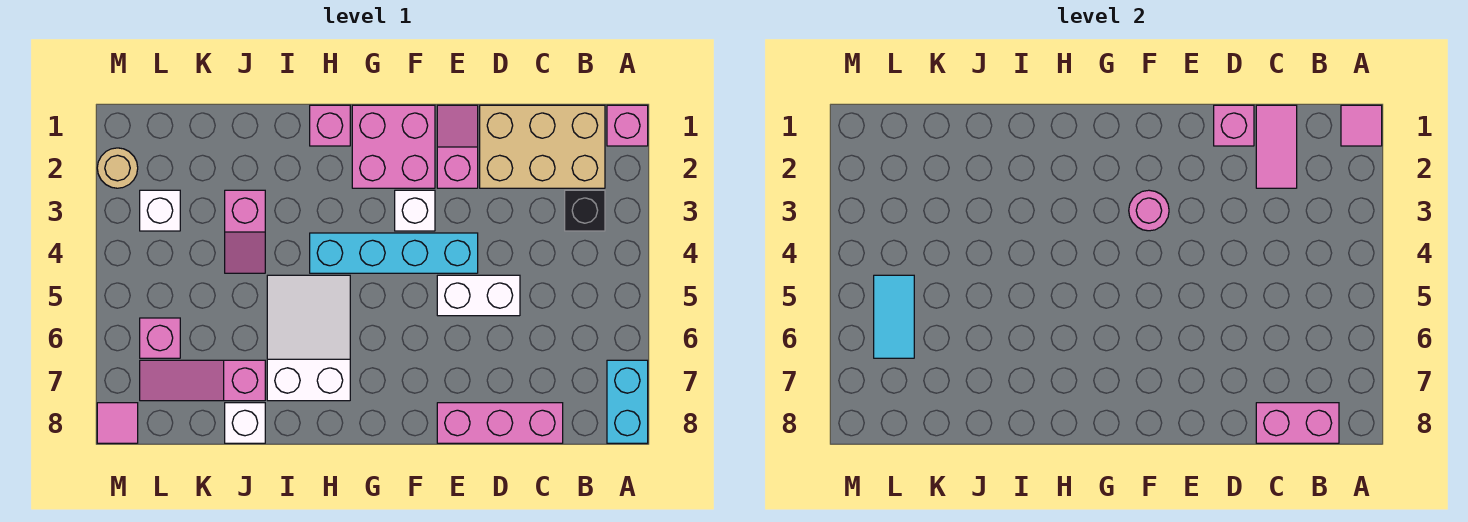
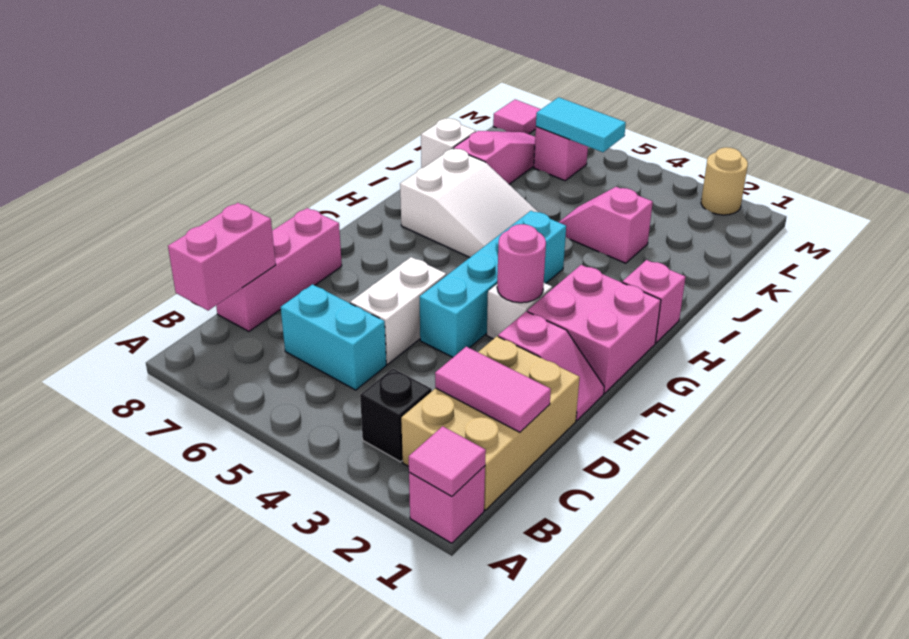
cyan 1x2 brick [607,360,648,443] -> cyan 1x2 brick moved to [281,284,386,390]
pink 1x1 brick [1214,105,1254,146] -> none
white 1x1 brick [140,190,180,231] -> none

